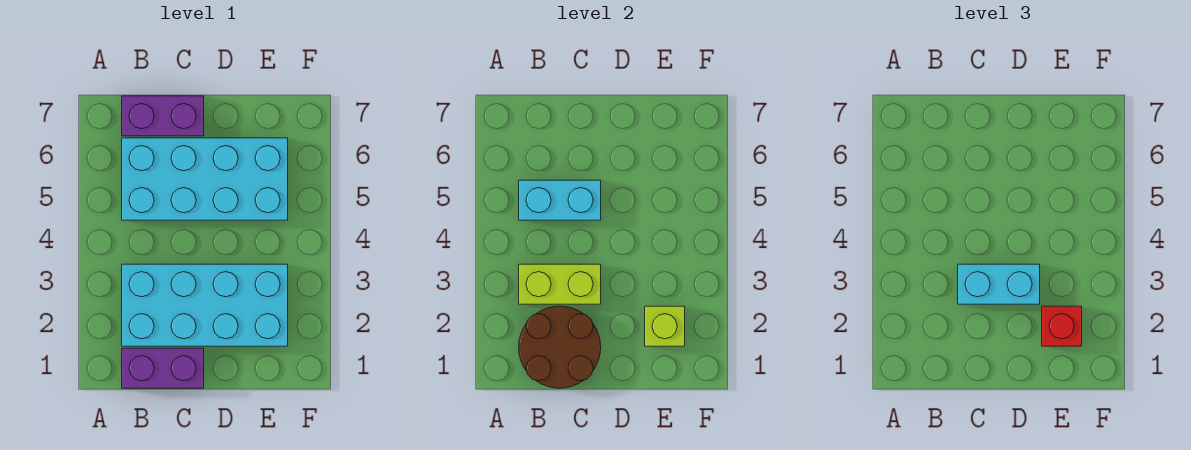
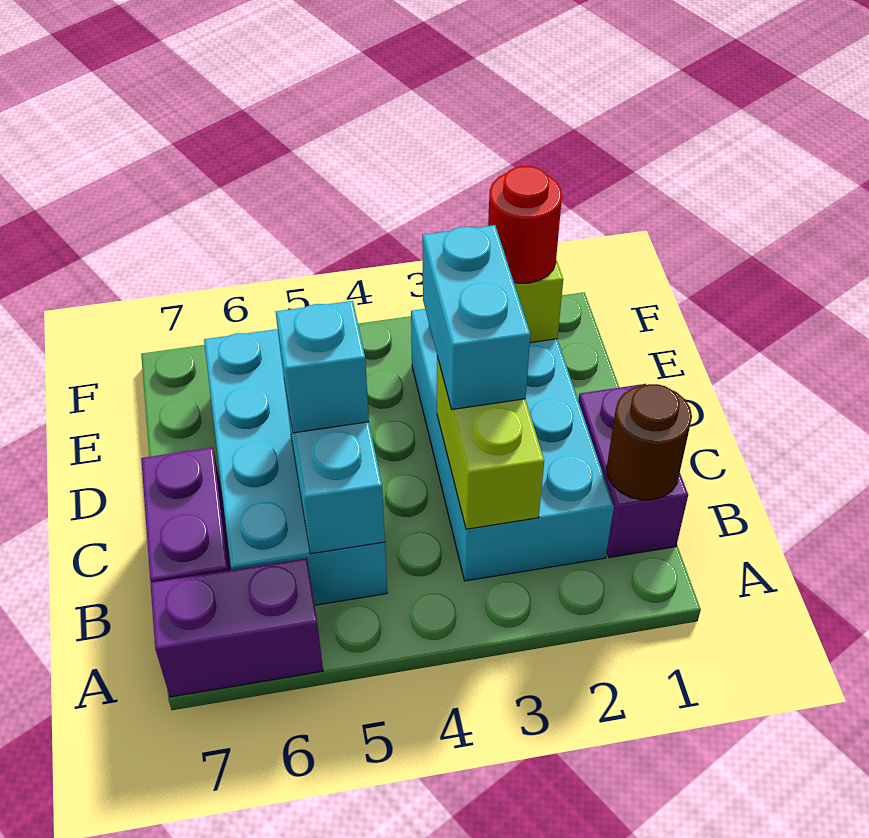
none -> purple 1x2 brick [150,558,323,697]
brown 2x2 round brick [519,306,601,388] -> brown 1x1 round brick [607,384,692,500]
none -> cyan 1x1 brick [276,301,369,433]
red 1x1 brick [1042,306,1082,346] -> red 1x1 round brick [488,166,562,283]

